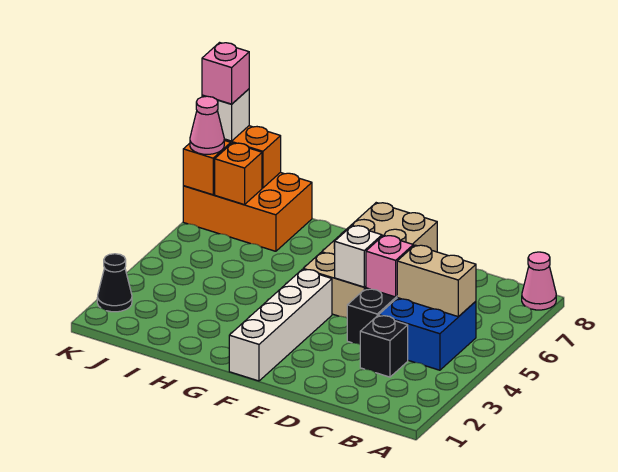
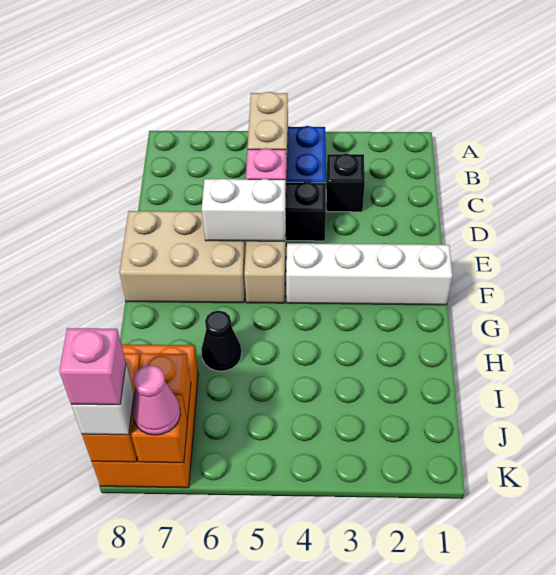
pink 1x1 cone [522,252,556,310] -> none
white 1x1 brick [335,226,382,287] -> white 1x2 brick [202,179,286,241]
black 1x1 cone [97,254,132,312] -> black 1x1 cone moved to [201,311,242,371]

